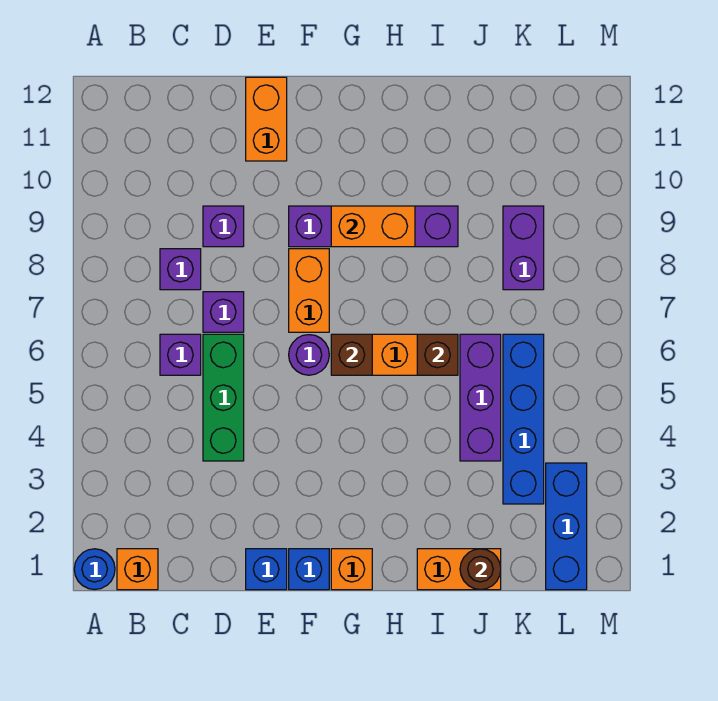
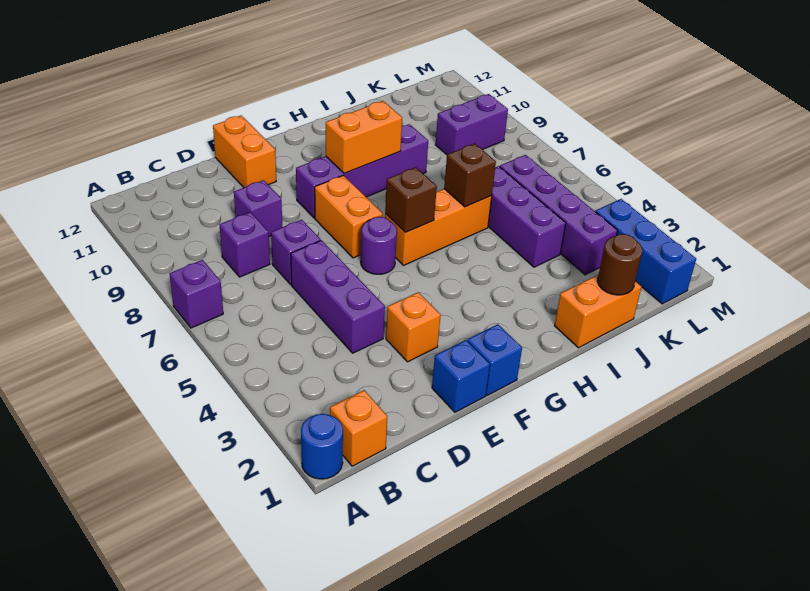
purple 1x1 brick [160,334,201,375] -> purple 1x1 brick moved to [170,260,223,328]
green 1x3 brick [203,334,244,461] -> purple 1x3 brick [291,240,385,353]
orange 1x1 brick [331,549,372,590] -> orange 1x1 brick moved to [386,292,441,362]
blue 1x4 brick [503,334,544,504] -> purple 1x4 brick [500,155,618,275]
purple 1x2 brick [503,206,544,290] -> purple 1x2 brick turned to [435,94,508,155]

